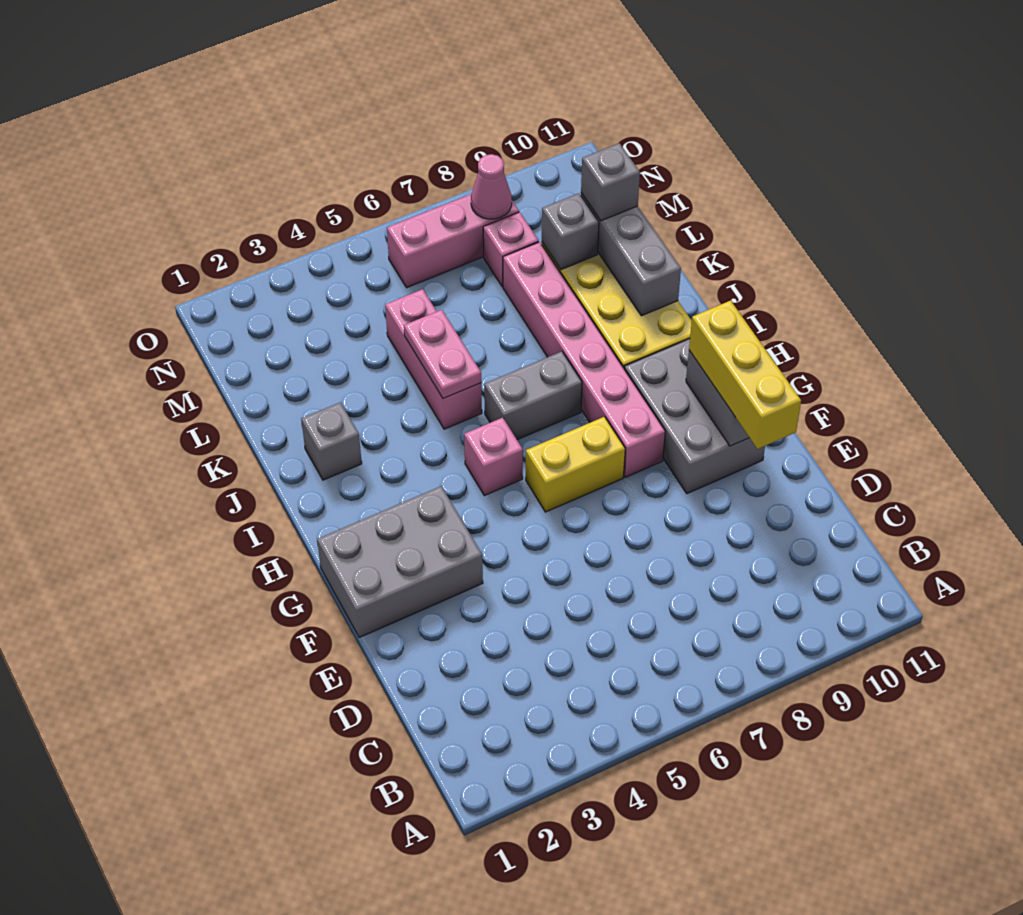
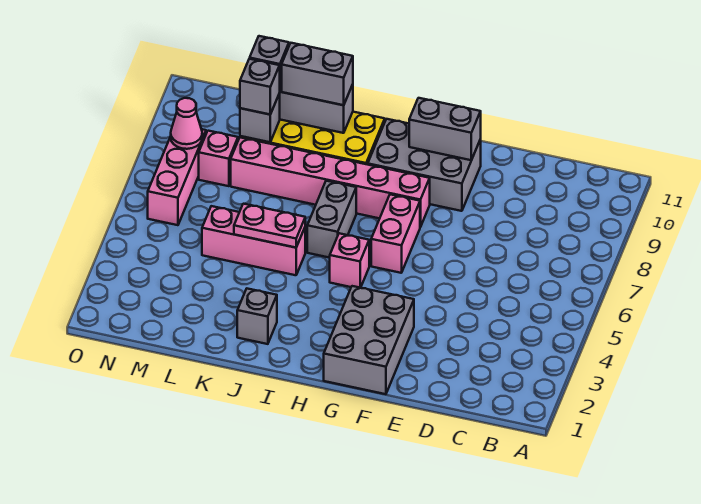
yellow 1x3 brick [689,301,801,449] -> none
yellow 1x2 brick [526,417,625,512] -> pink 1x2 brick [371,194,420,273]
none -> grey 1x2 brick [282,43,353,105]
none -> grey 1x1 brick [240,59,280,114]

